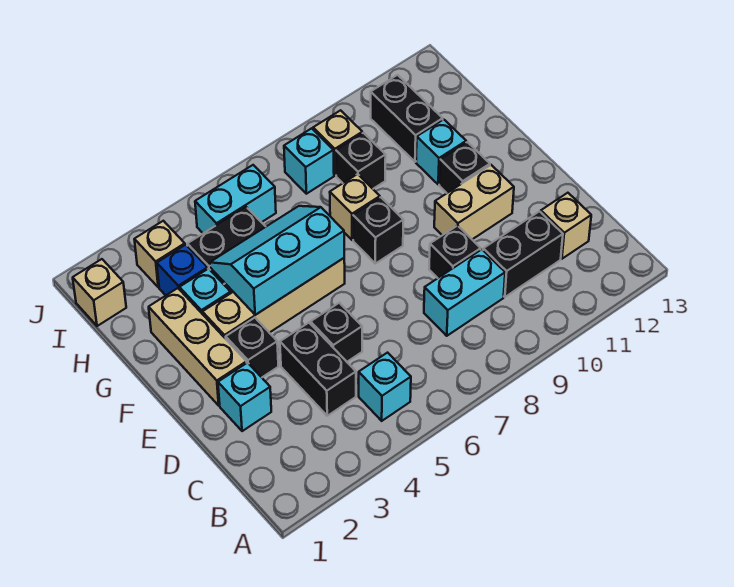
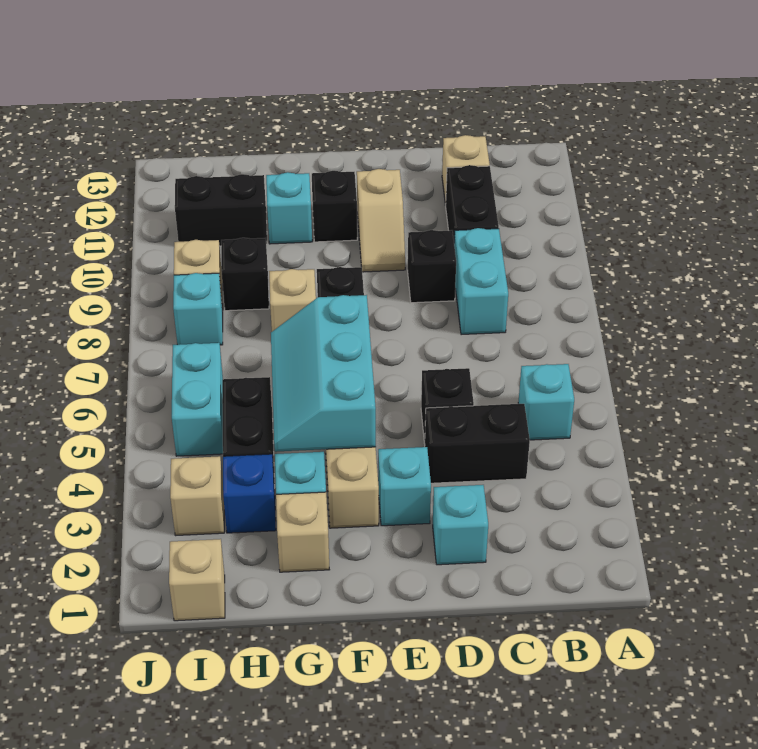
tan 1x3 brick [149,288,247,406] -> tan 1x1 brick [276,492,329,572]
black 1x1 brick [226,318,278,377] -> cyan 1x1 brick [378,447,431,526]
tan 1x2 brick [434,165,514,239] -> tan 1x2 slope [357,169,405,272]

